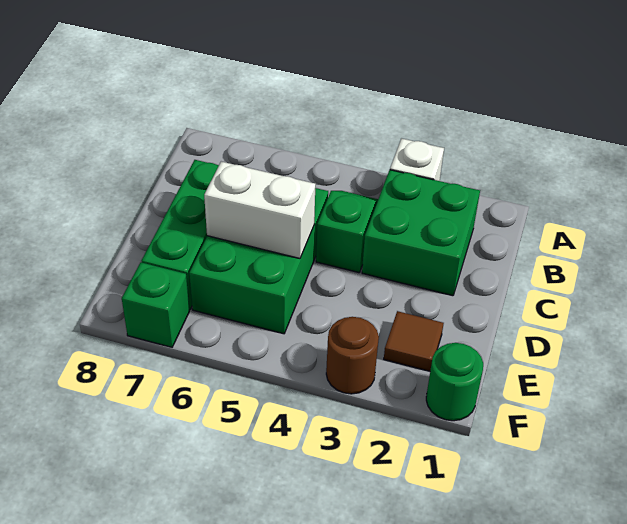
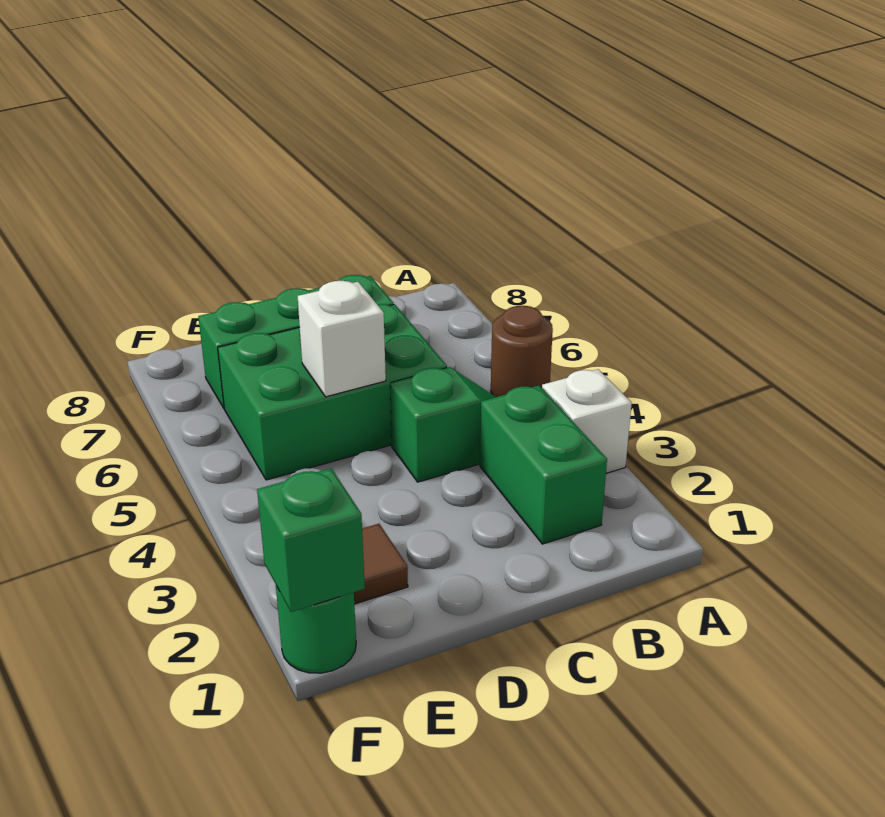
green 2x2 brick [362,170,480,296] -> green 1x2 brick [480,386,607,544]
white 1x2 brick [204,162,316,258] -> white 1x1 brick [298,281,386,397]
brown 1x1 round brick [326,317,379,394] -> brown 1x1 round brick moved to [491,306,553,397]
green 1x1 brick [122,262,189,347] -> green 1x1 brick moved to [257,468,365,612]

